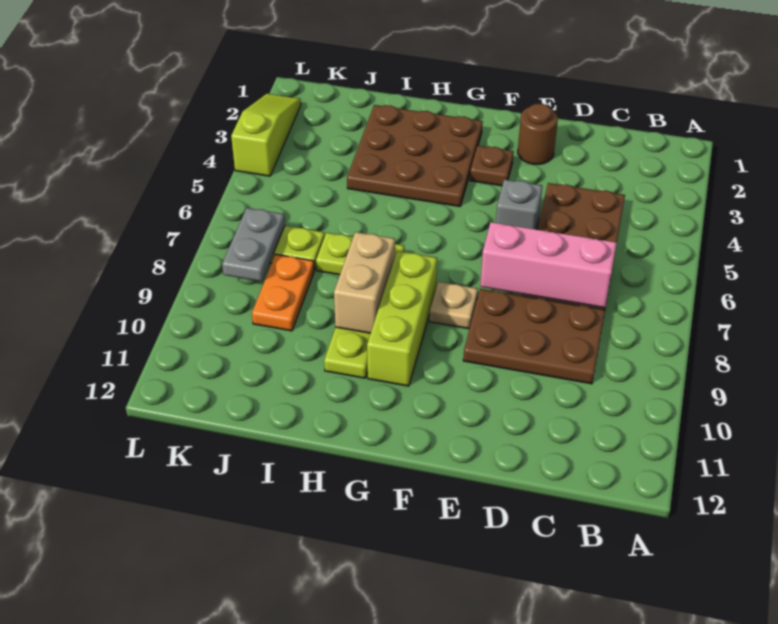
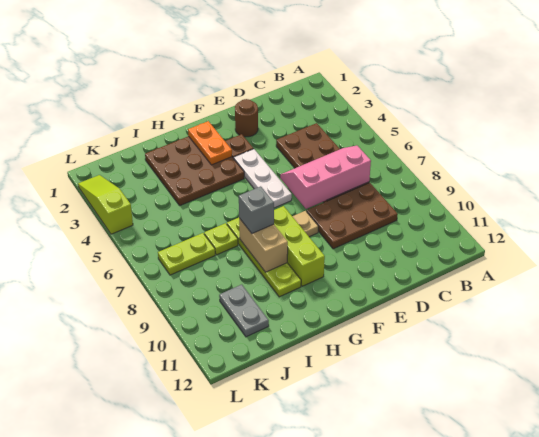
grey 1x1 brick [496,179,542,230] -> grey 1x1 brick moved to [239,186,274,233]
none -> white 1x3 plate [234,149,292,208]
orange 1x2 plate [252,255,314,331] -> orange 1x2 plate moved to [188,121,232,165]
grey 1x2 plate [222,208,285,282] -> grey 1x2 plate moved to [219,284,269,337]

